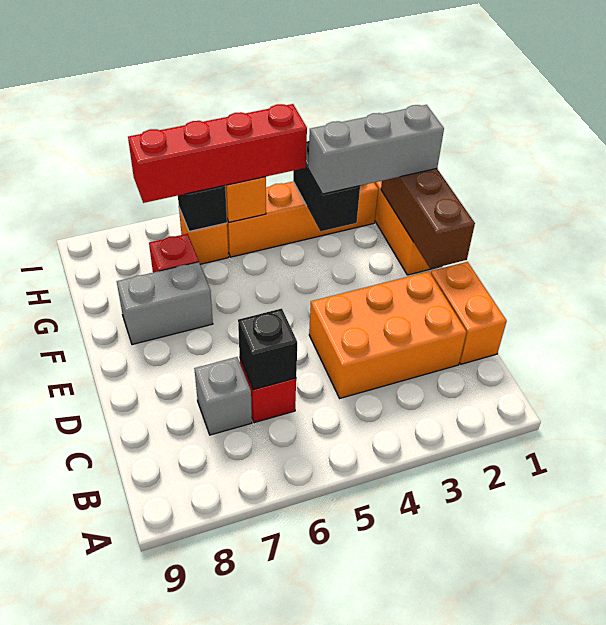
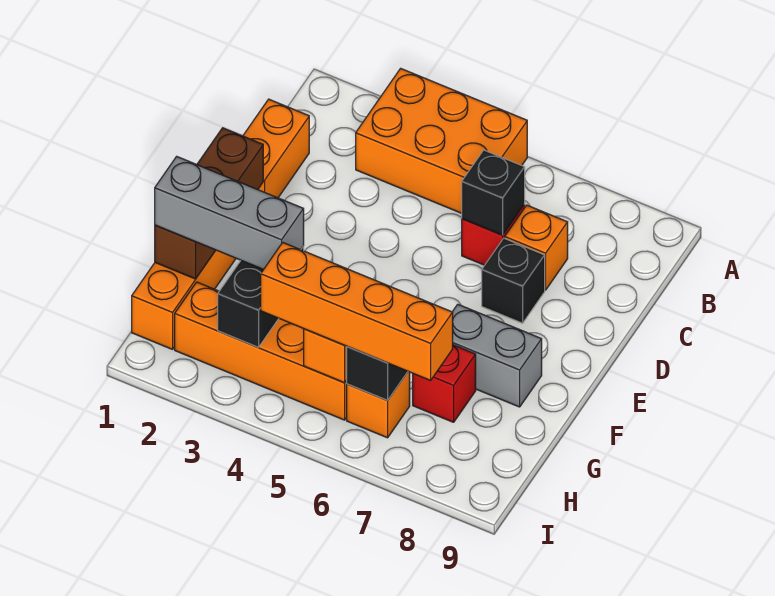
orange 2x3 brick [309,272,467,398] -> orange 2x3 brick moved to [356,68,527,213]
grey 1x1 brick [194,357,252,435] -> orange 1x1 brick [505,205,568,290]
none -> black 1x1 brick [482,238,545,323]
red 1x4 brick [128,104,307,203] -> orange 1x4 brick [261,243,453,380]

